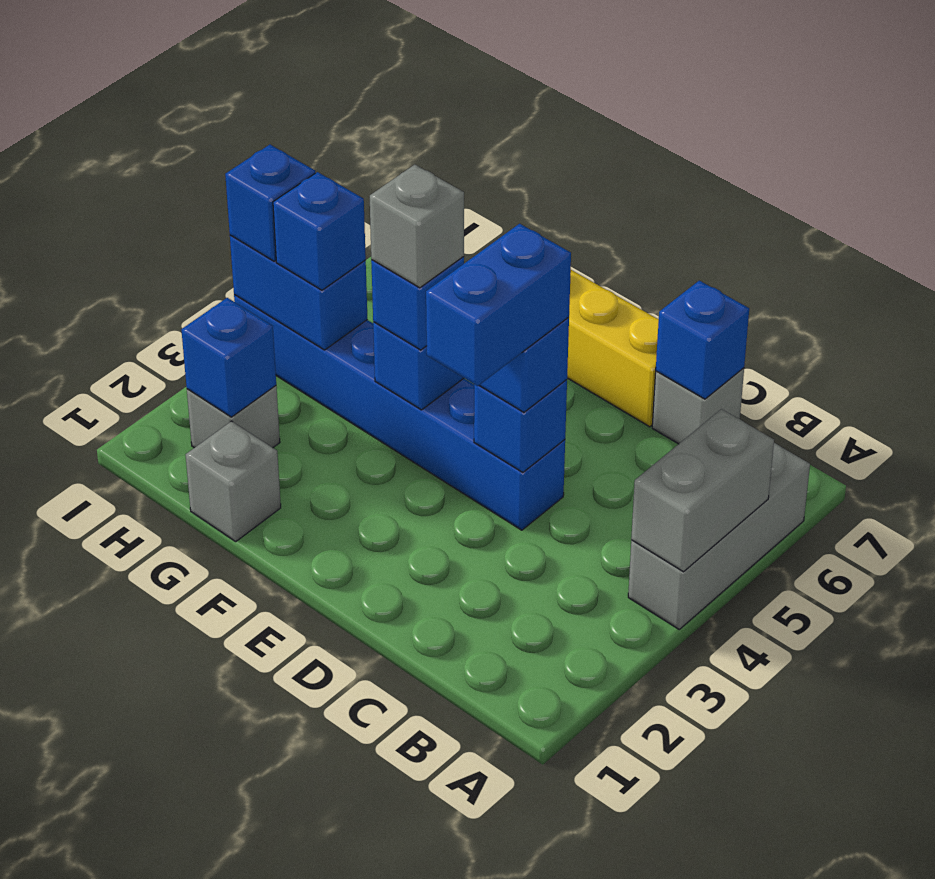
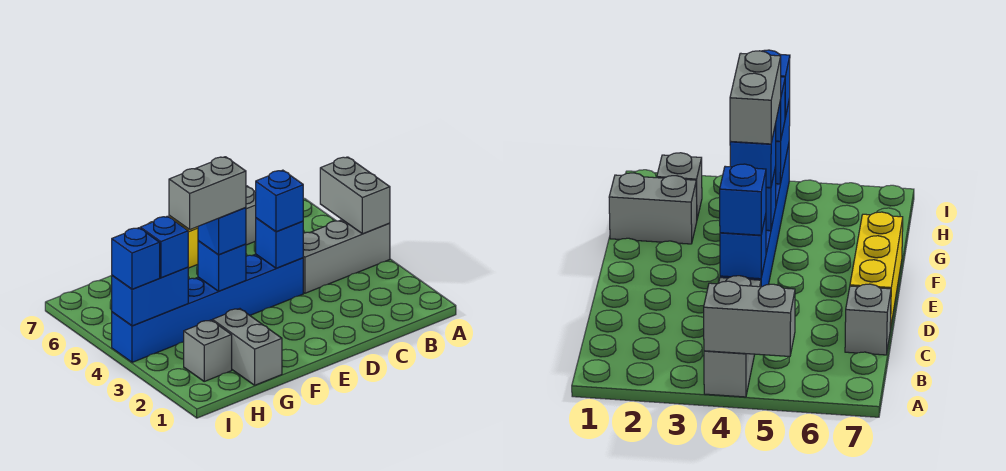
grey 1x3 brick [628,443,810,629] -> grey 1x3 brick turned to [303,220,390,293]
blue 1x1 brick [656,281,749,399] -> none
blue 1x2 brick [426,224,571,386] -> none
grey 1x1 brick [370,165,464,288] -> grey 1x2 brick [169,157,246,229]
grey 1x1 brick [186,421,281,541] -> grey 1x2 brick [212,309,282,385]
blue 1x1 brick [181,298,276,417] -> none

